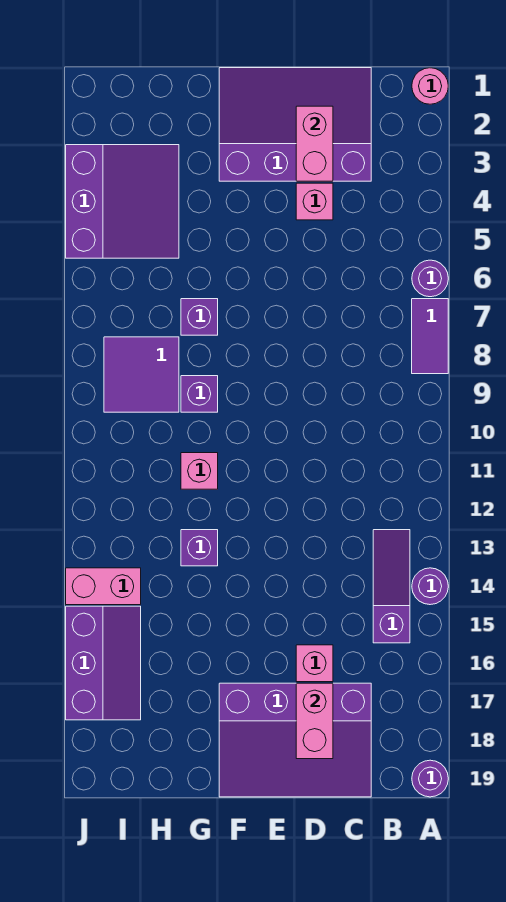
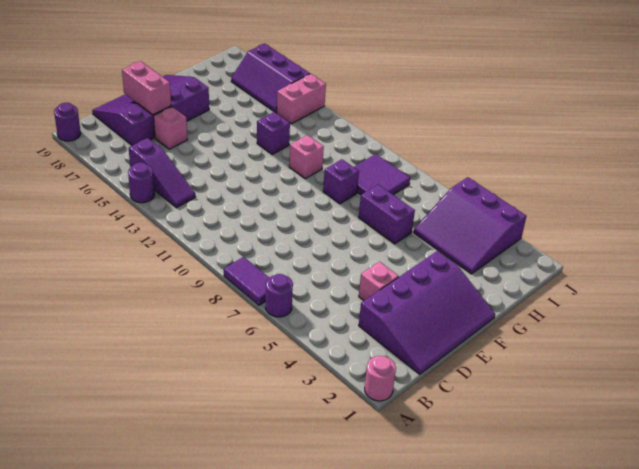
pink 1x2 brick [296,106,333,181] -> none
purple 1x1 brick [181,299,218,335] -> purple 1x2 brick [359,185,415,244]

